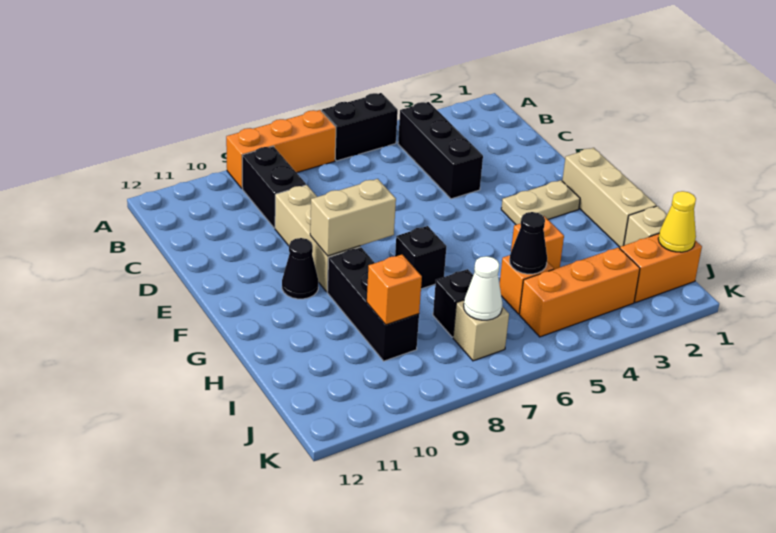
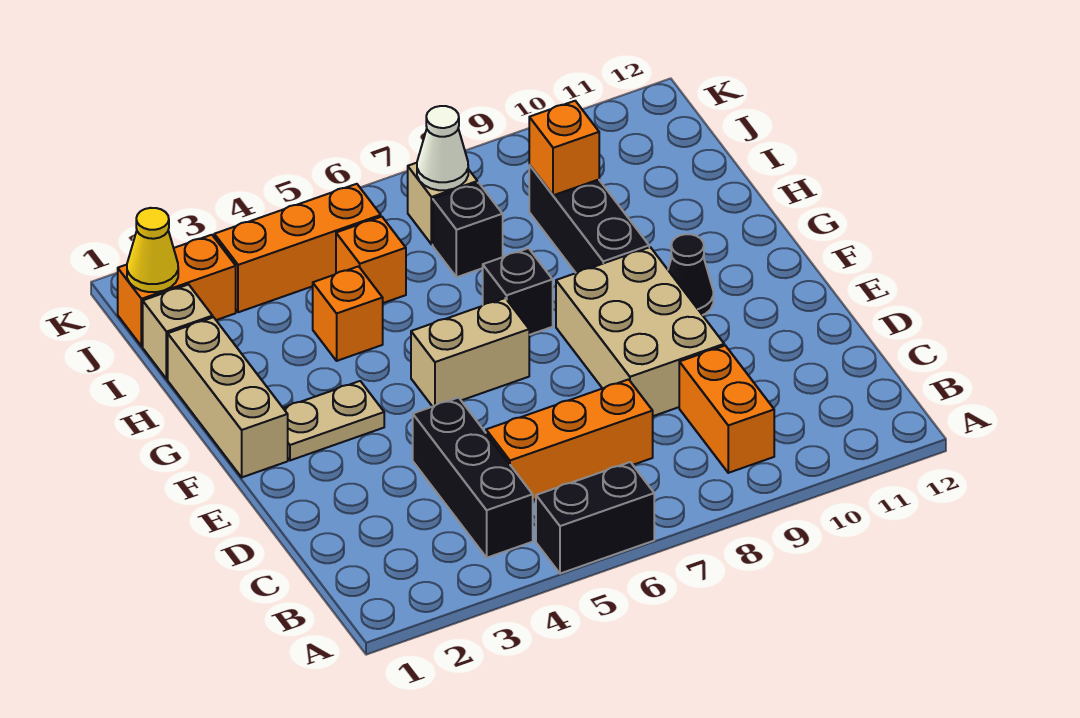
orange 1x3 brick [226,110,336,189] -> orange 1x3 brick moved to [486,379,653,500]
black 1x2 brick [242,146,306,228] -> orange 1x2 brick [679,346,774,473]
tan 1x3 brick [275,185,360,292] -> tan 2x3 brick [556,247,724,416]
tan 1x2 brick [310,179,396,256] -> tan 1x2 brick moved to [411,298,529,407]
black 1x1 cone [510,212,547,274] -> none

